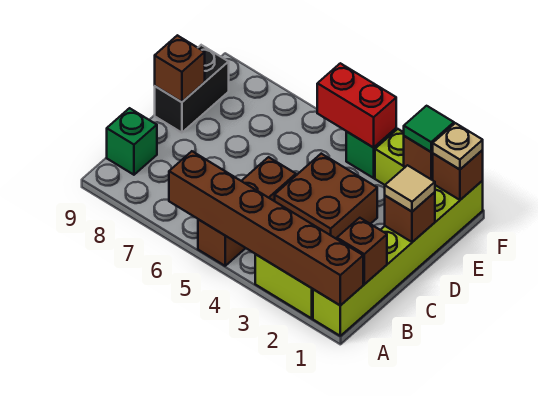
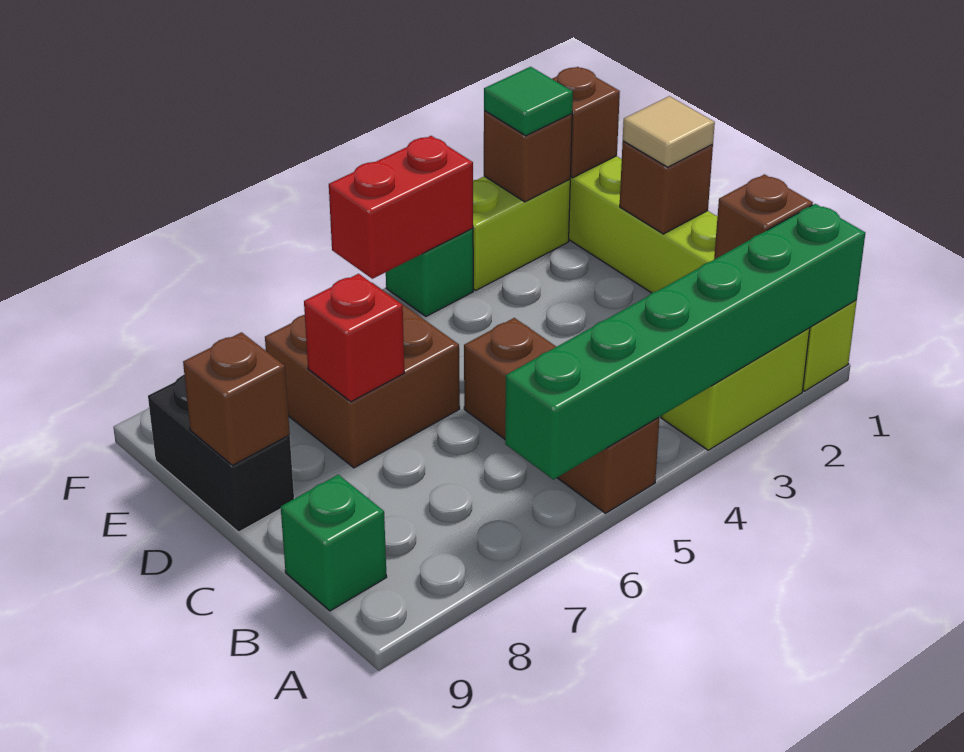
brown 1x6 brick [169,151,363,306] -> green 1x6 brick [505,204,865,480]
brown 2x2 brick [275,154,377,239] -> brown 2x2 brick moved to [265,284,460,468]
none -> red 1x1 brick [304,274,404,402]
tan 1x1 plate [433,123,483,169] -> none

